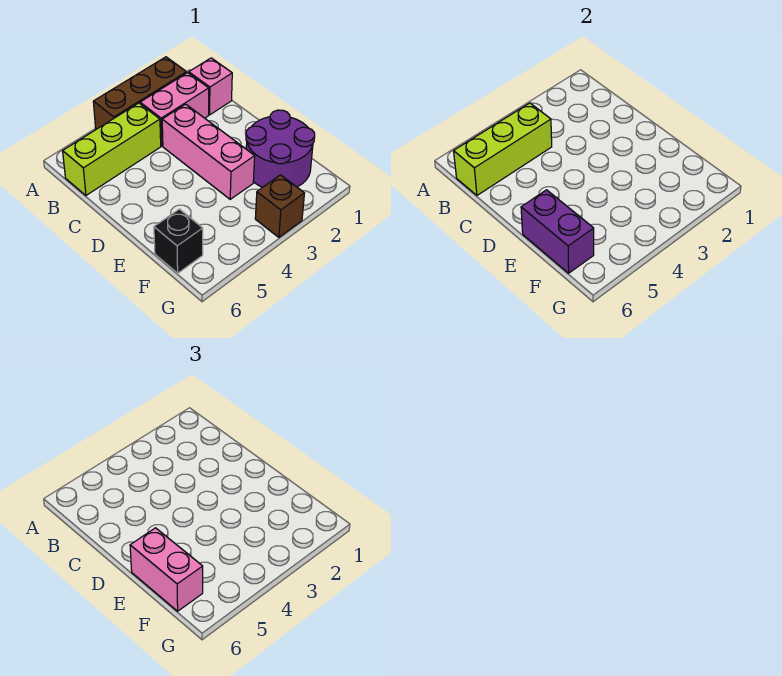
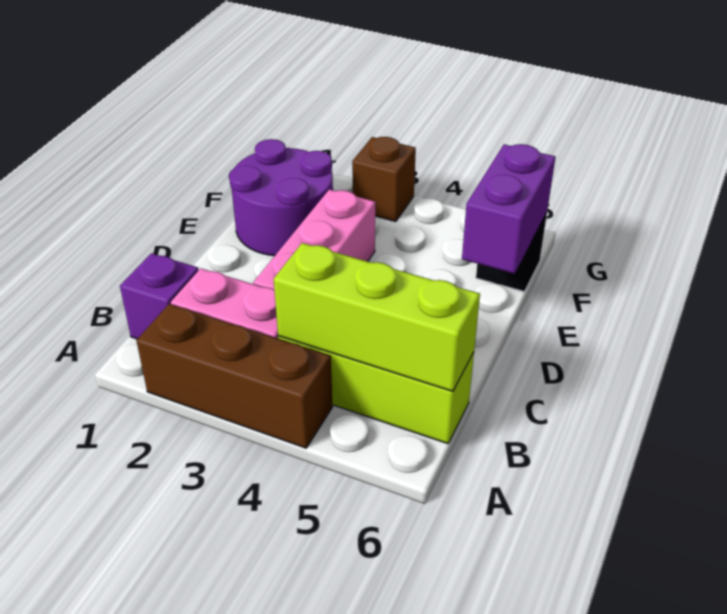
pink 1x1 brick [189,58,232,115] -> purple 1x1 brick [120,253,199,339]
pink 1x2 brick [130,528,203,611] -> none

